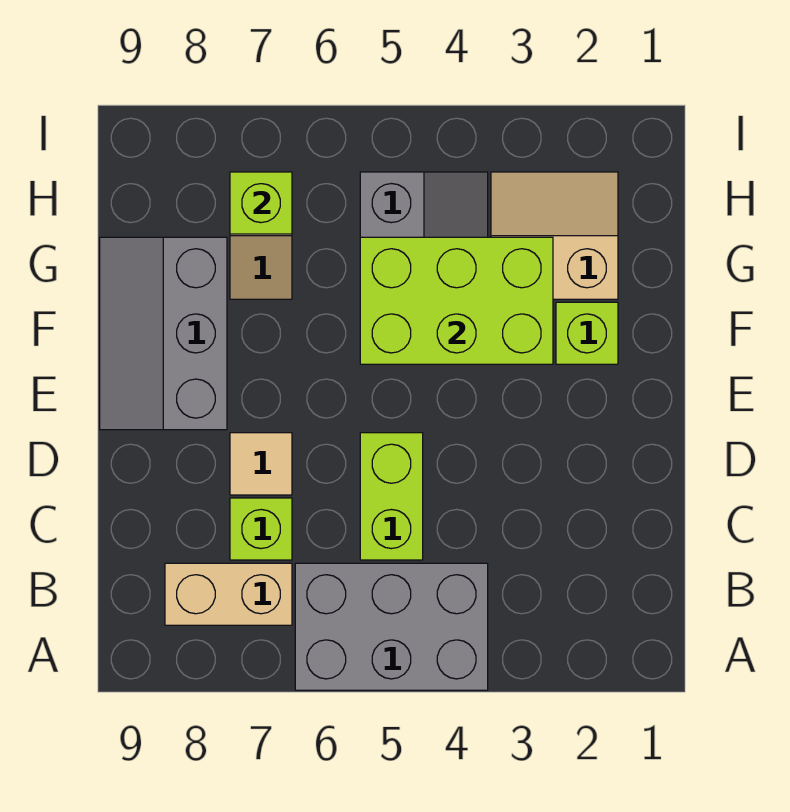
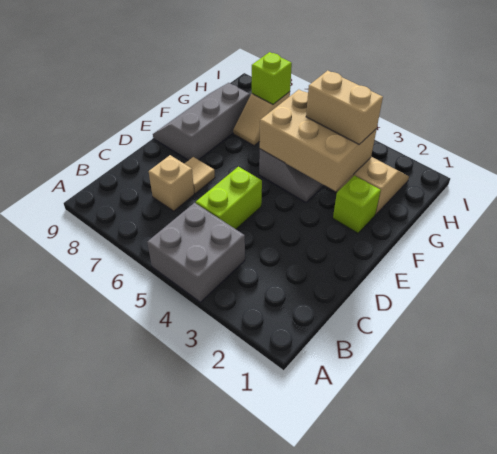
grey 2x3 brick [295,563,488,690] -> grey 2x2 brick [147,203,245,302]
tan 1x2 brick [165,563,292,625] -> tan 1x2 brick moved to [306,70,383,144]
lime 1x1 brick [230,498,292,560] -> tan 1x1 brick [149,155,194,211]
lime 2x3 brick [360,237,553,364] -> tan 2x3 brick [260,90,377,191]

